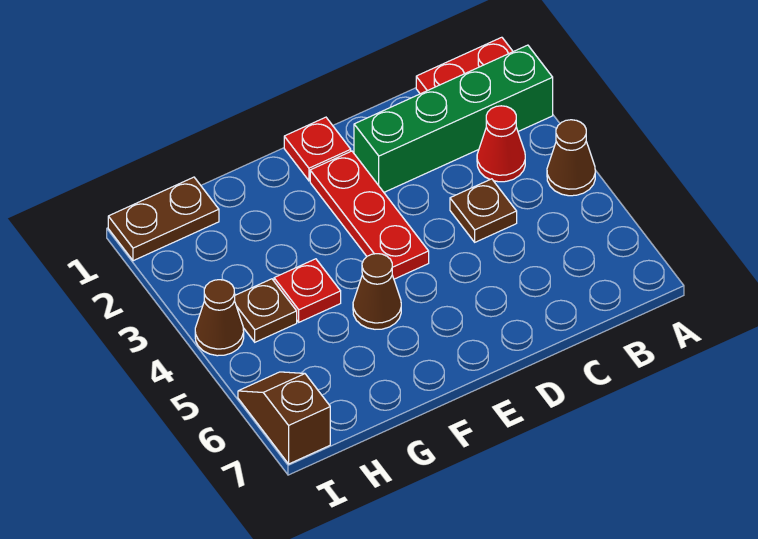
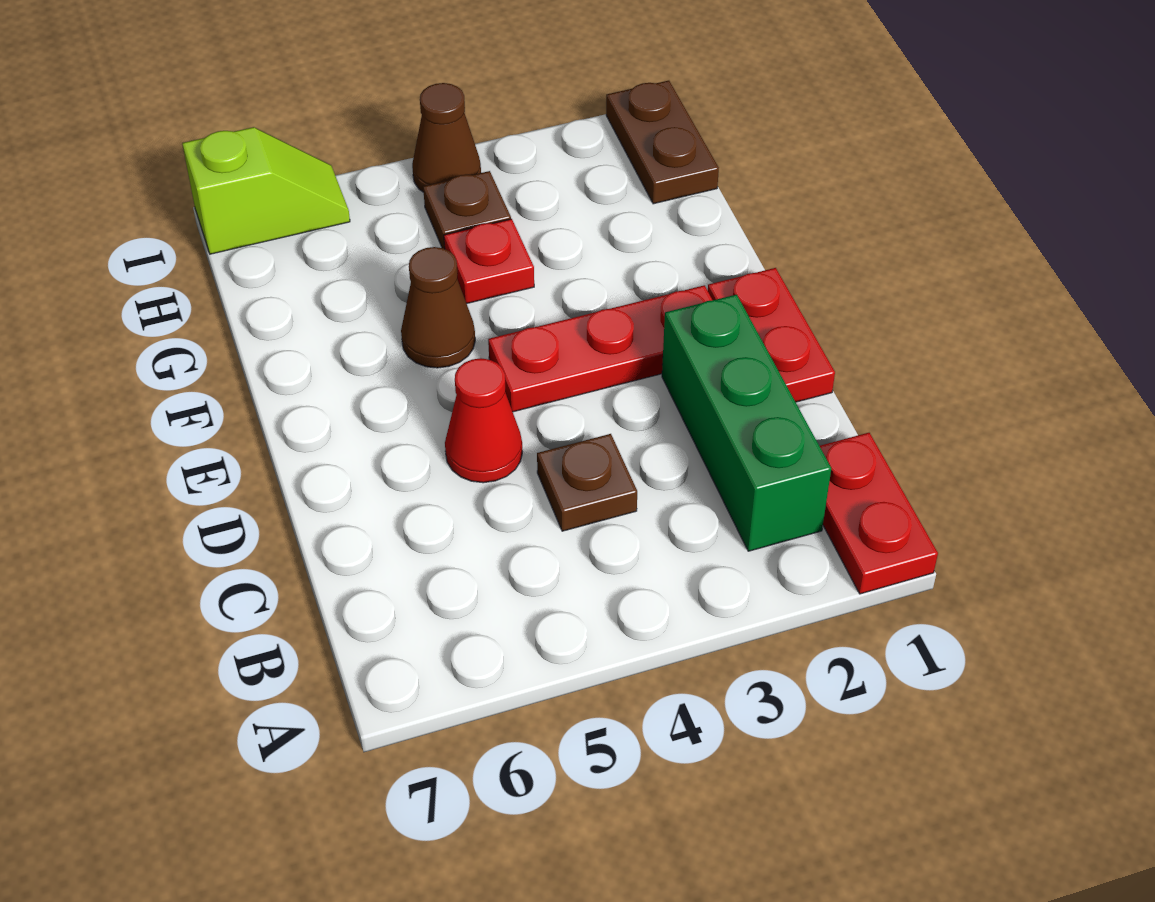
green 1x4 brick [354,45,553,192] -> green 1x3 brick [662,295,831,551]
brown 1x1 cone [547,120,595,196] -> none
red 1x1 cone [477,106,525,182] -> red 1x1 cone moved to [445,358,522,483]
red 1x1 plate [284,117,351,181] -> red 1x2 plate [708,268,835,402]
brown 1x2 slope [238,372,330,464] -> lime 1x2 slope [182,127,350,254]

